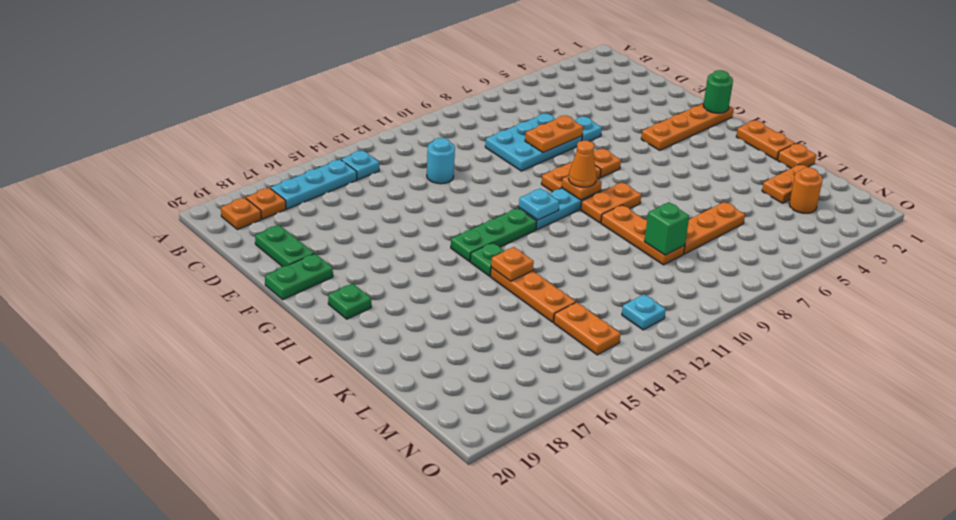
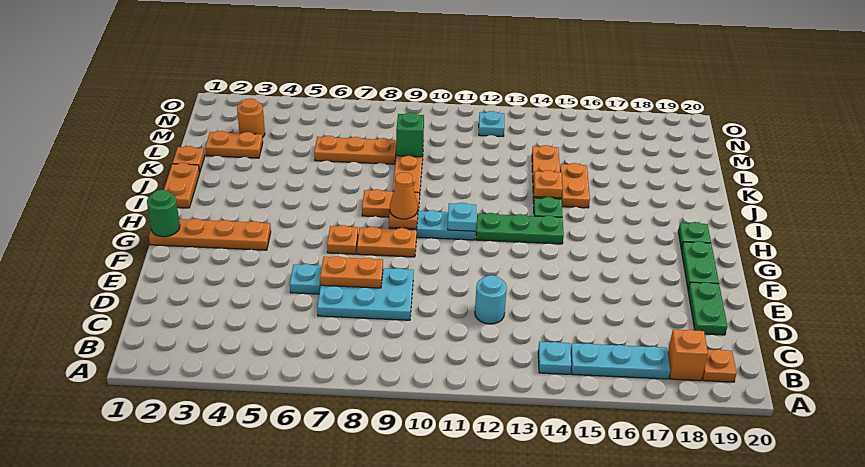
orange 1x1 plate [246,188,286,219] -> orange 1x1 brick [668,330,708,381]
green 1x2 plate [265,254,333,299] -> green 1x2 plate turned to [681,241,719,289]
orange 1x2 plate [554,302,621,355] -> orange 1x2 plate moved to [560,163,590,208]

